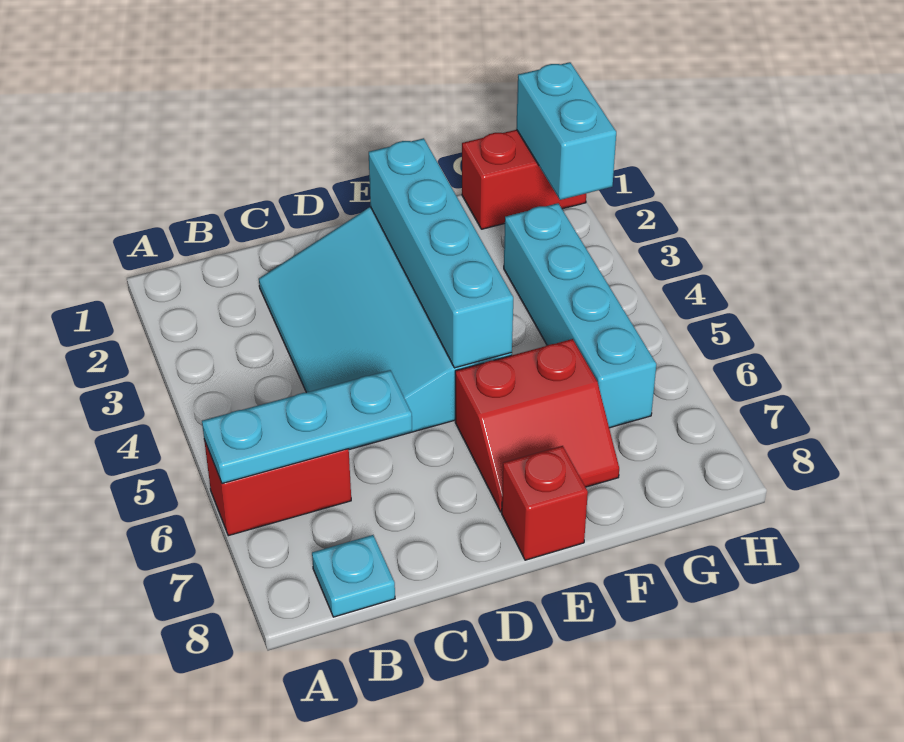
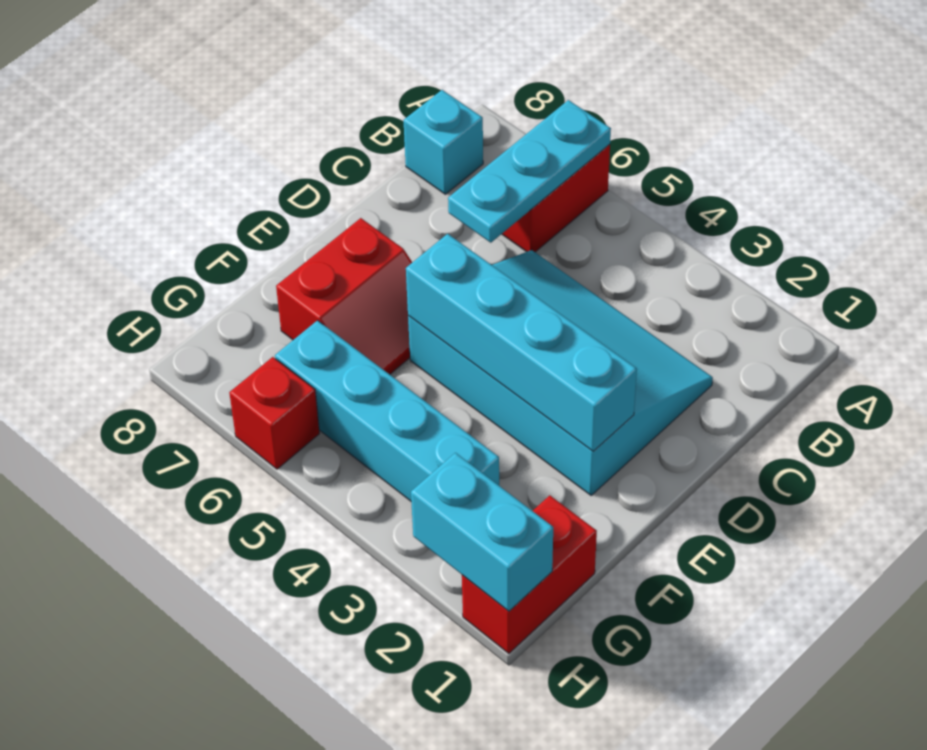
cyan 1x1 plate [312,535,395,617] -> cyan 1x1 brick [403,90,483,194]
red 2x2 slope [455,339,619,512] -> red 2x2 slope turned to [276,218,412,374]
red 1x1 brick [502,446,588,560] -> red 1x1 brick moved to [229,357,319,469]

